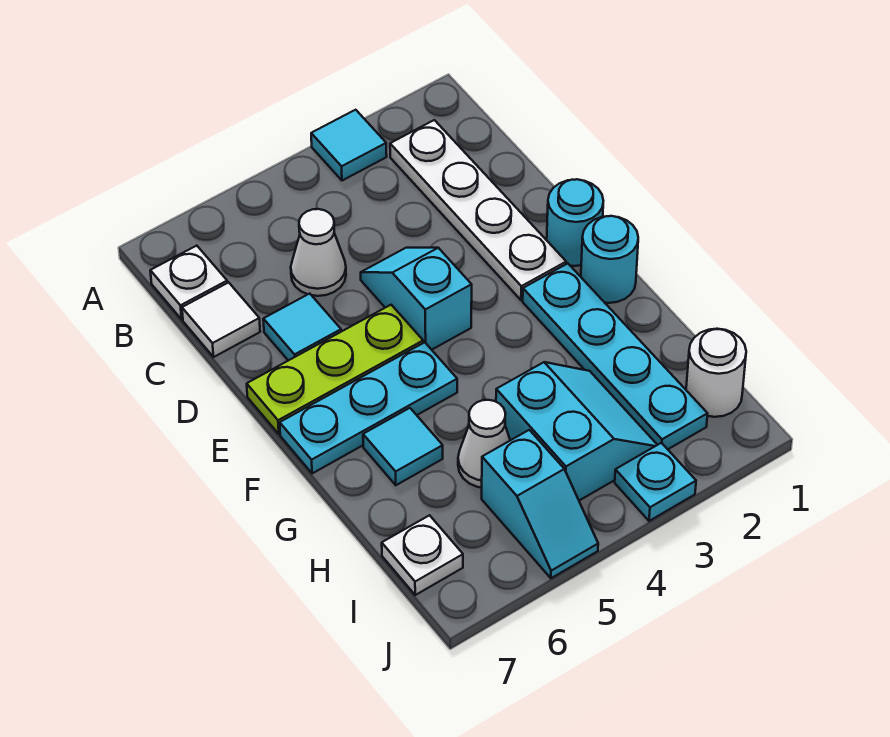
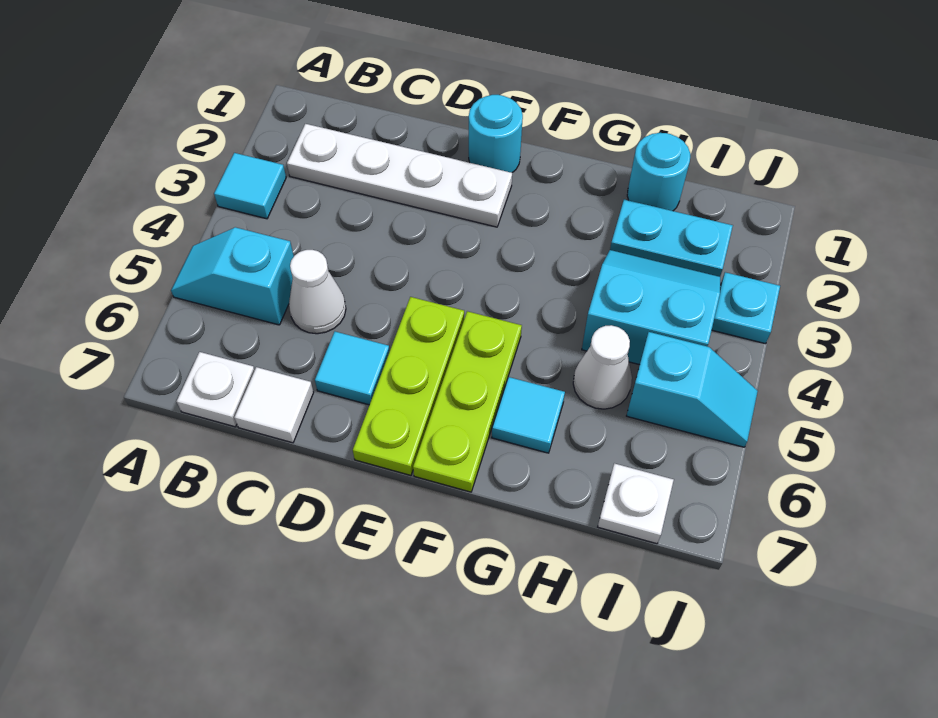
cyan 1x2 slope [361,248,472,350] -> cyan 1x2 slope moved to [171,227,294,325]
cyan 1x1 round brick [581,216,638,303] -> cyan 1x1 round brick moved to [627,133,690,211]
cyan 1x4 plate [523,264,708,449] -> cyan 1x2 plate [610,200,733,277]
cyan 1x3 plate [280,342,457,474] -> lime 1x3 plate [413,311,522,492]
white 1x1 round brick [686,329,746,417] -> none

